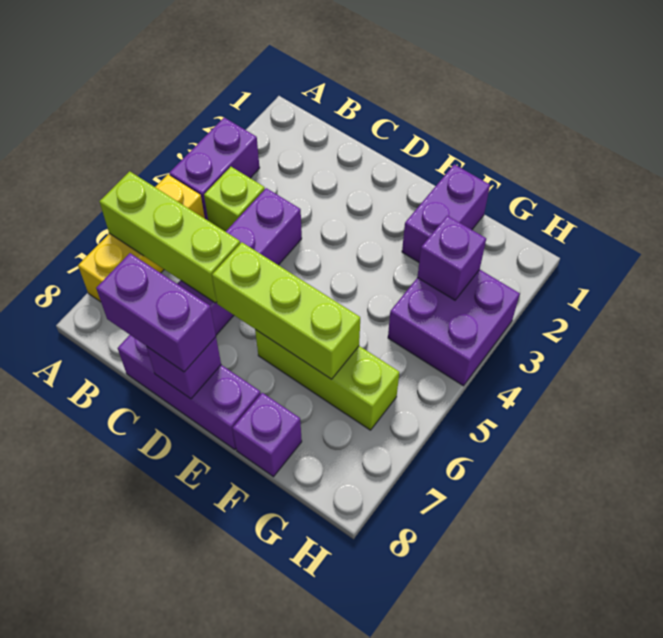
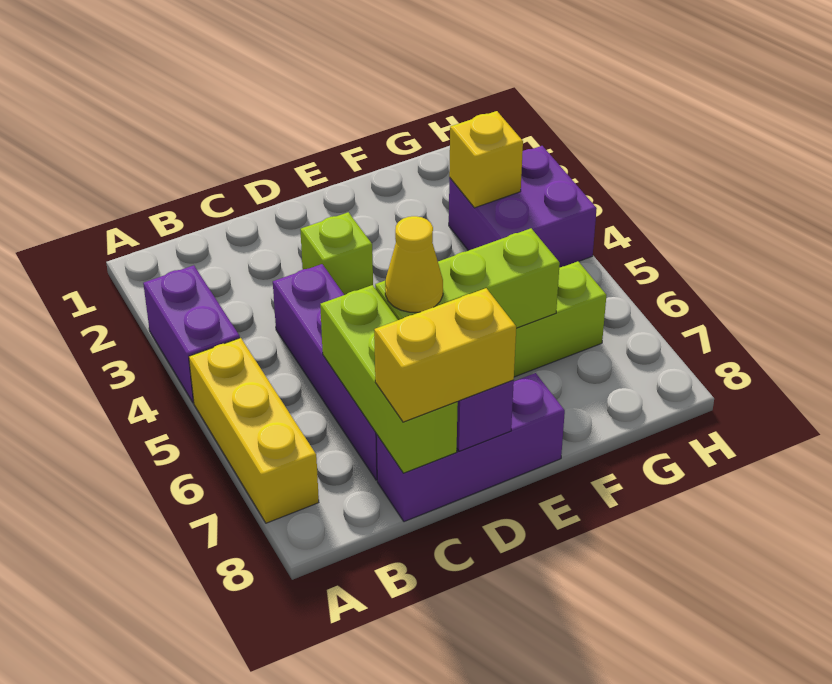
lime 1x3 brick [99,171,240,303] -> lime 1x3 brick turned to [320,285,458,473]
lime 1x1 brick [204,167,265,232] -> lime 1x1 brick moved to [300,212,373,295]
purple 1x2 brick [96,253,216,372] -> yellow 1x2 brick [374,288,516,422]
none -> yellow 1x1 cone [385,216,443,312]
purple 1x2 brick [402,164,490,262] -> none
purple 1x1 brick [233,393,302,477] -> none
purple 1x1 brick [417,216,486,300] -> yellow 1x1 brick [449,111,523,208]

